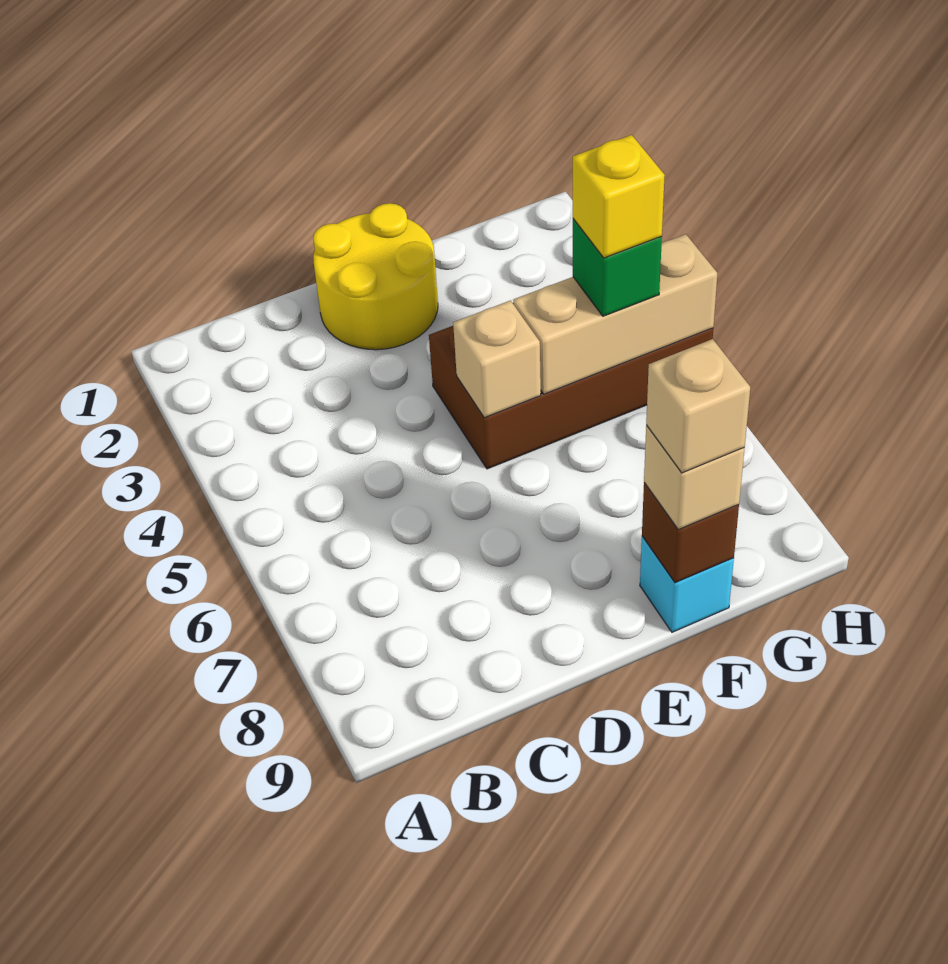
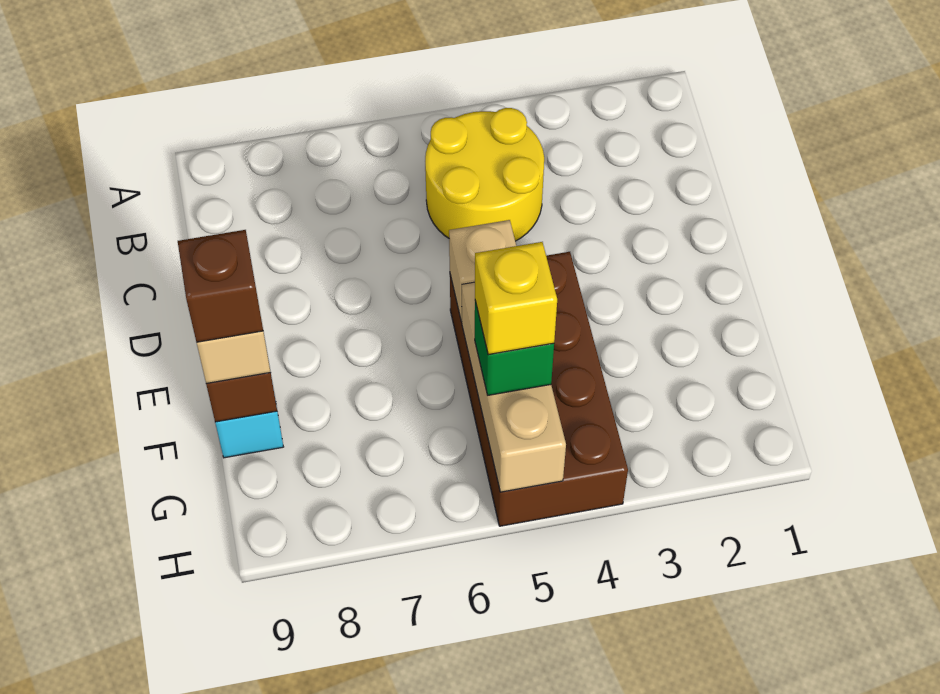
yellow 2x2 round brick [313,203,438,350] -> yellow 2x2 round brick moved to [425,108,544,241]
tan 1x1 brick [646,339,750,473] -> brown 1x1 brick [178,230,263,342]

